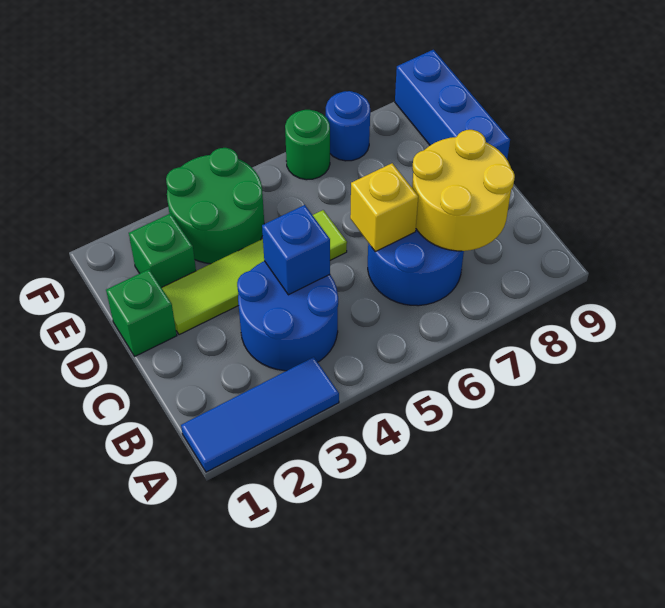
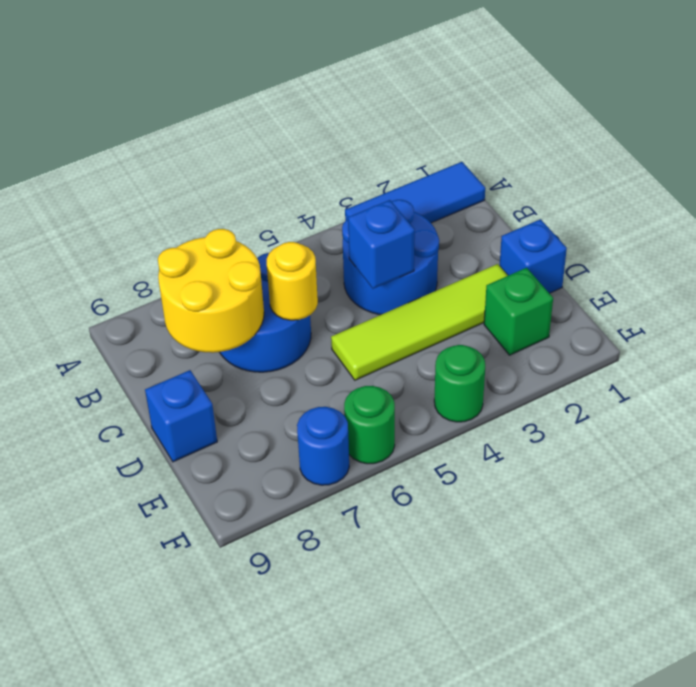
yellow 1x1 brick [350,163,418,252] -> yellow 1x1 round brick [267,242,318,320]
green 1x1 brick [106,269,177,356] -> blue 1x1 brick [499,219,567,293]
blue 1x3 brick [395,50,510,159] -> blue 1x1 brick [145,370,217,462]
green 2x2 round brick [166,148,264,264] -> green 1x1 round brick [434,345,485,422]

